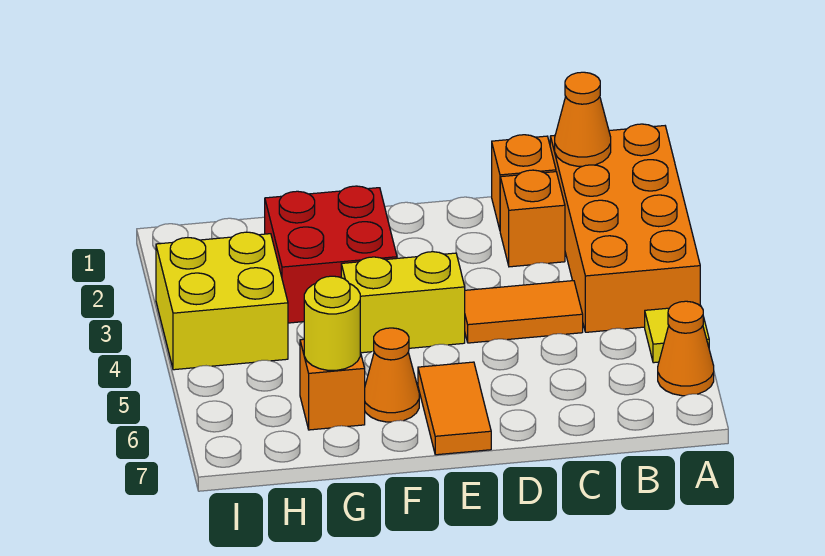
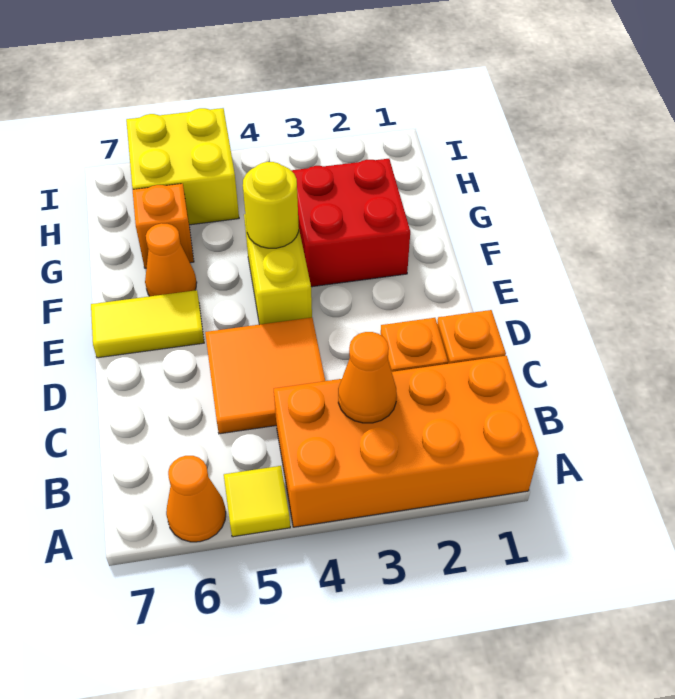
orange 1x1 cone [555,72,611,166] -> orange 1x1 cone moved to [338,332,397,423]
orange 1x2 tile [465,281,583,343] -> orange 2x2 tile [205,318,325,434]
orange 1x2 tile [418,362,491,455] -> yellow 1x2 tile [91,290,204,358]
yellow 1x1 round brick [304,276,360,370] -> yellow 1x1 round brick moved to [243,162,299,248]
yellow 2x2 brick [156,232,288,370] -> yellow 2x2 brick moved to [126,108,239,225]

